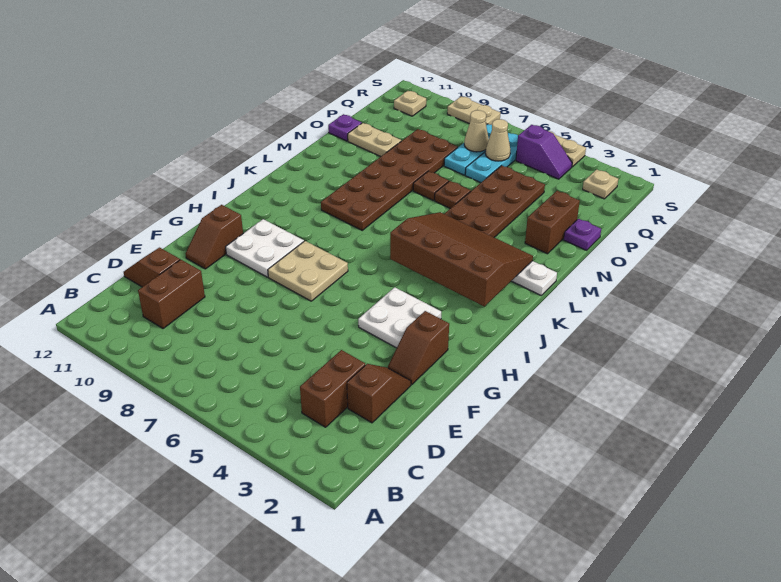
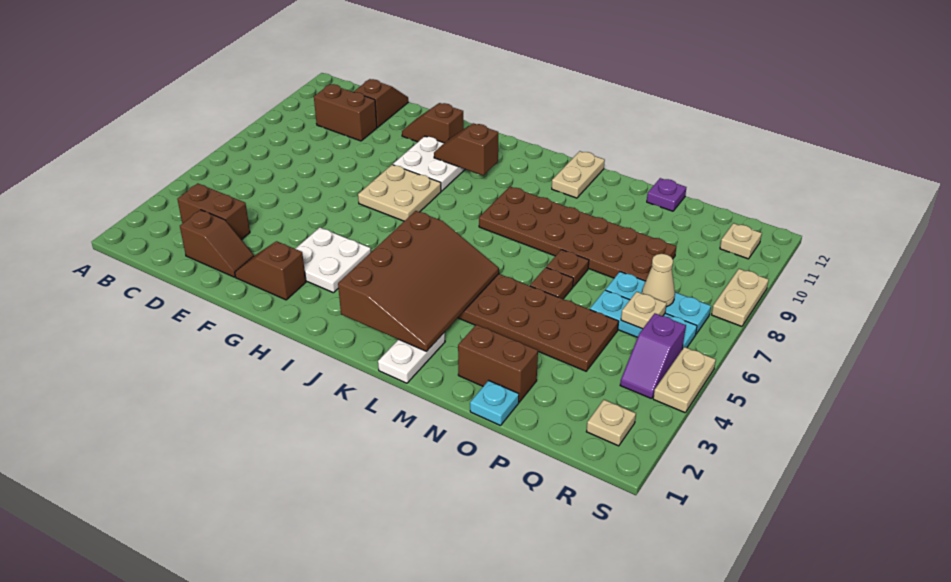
none -> brown 1x2 slope [434,123,498,175]
purple 1x1 plate [564,219,601,250] -> cyan 1x1 plate [470,380,519,426]
tan 1x2 plate [348,123,401,157] -> tan 1x2 plate moved to [552,151,605,198]
tan 1x1 cone [486,119,510,161] -> tan 1x1 plate [621,292,667,329]

